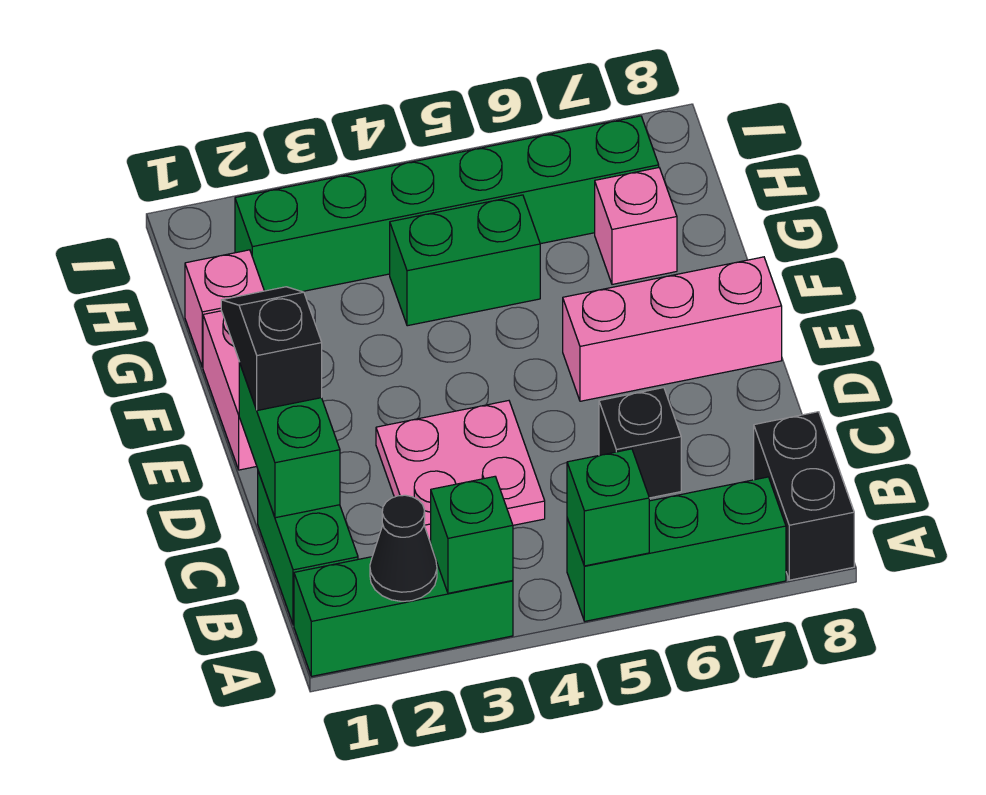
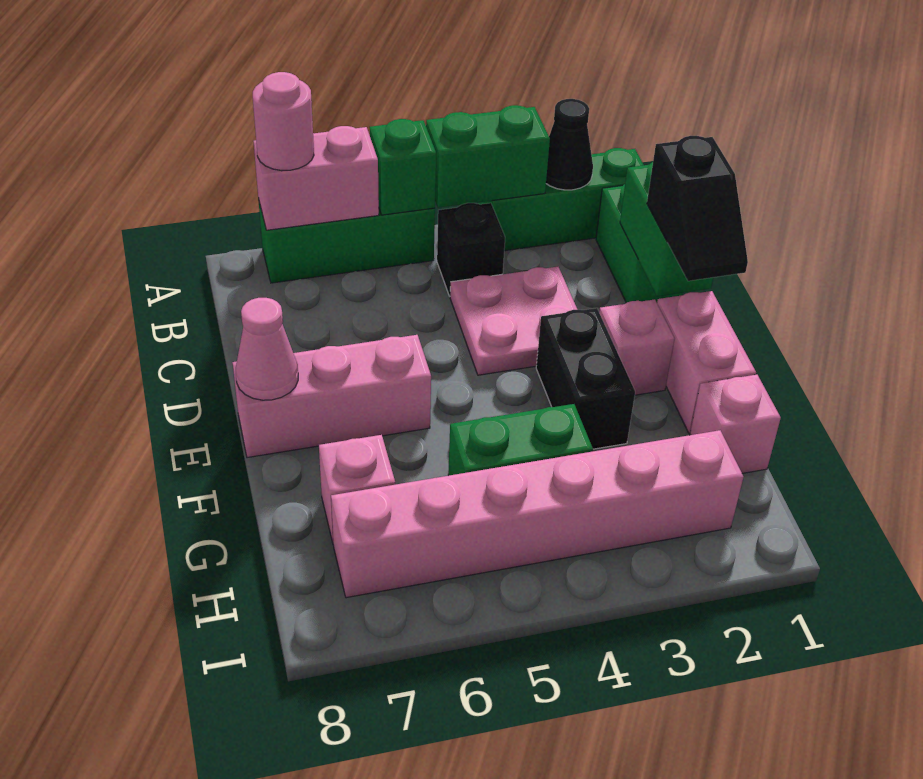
green 1x1 brick [431,477,513,593] -> green 1x2 brick [426,105,550,208]
none -> pink 1x2 brick [254,126,379,230]
none -> pink 1x1 round brick [253,72,314,171]
black 1x2 brick [754,412,854,580] -> black 1x2 brick moved to [536,308,635,449]
black 1x1 brick [599,388,681,498] -> black 1x1 brick moved to [437,203,505,296]
none -> pink 1x1 brick [599,299,674,395]
none -> pink 1x1 cone [236,298,298,400]
green 1x6 brick [235,116,659,292] -> pink 1x6 brick [331,430,743,598]

